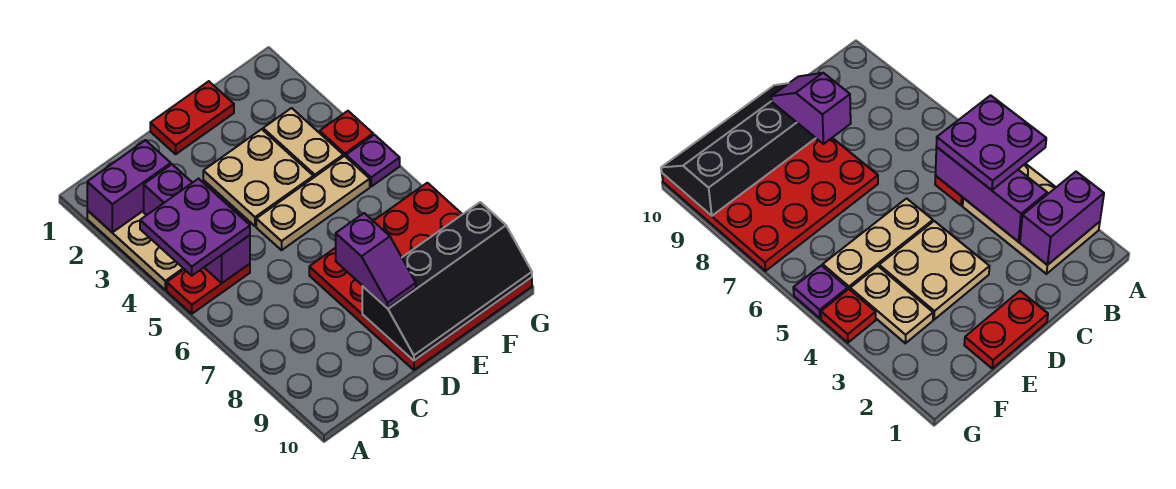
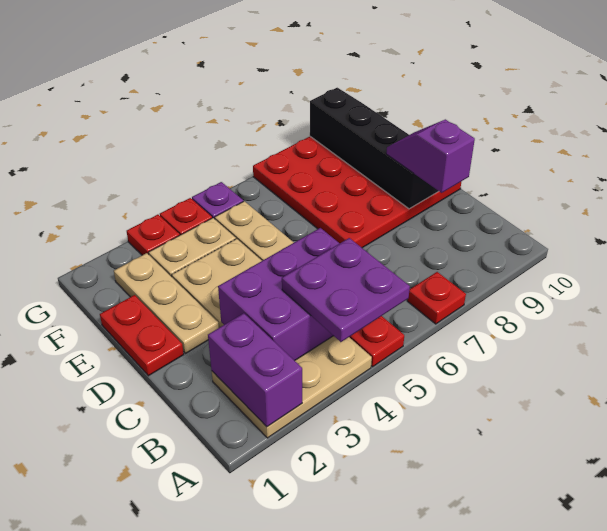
none -> red 1x1 plate [407,272,466,324]
purple 1x3 brick [144,164,250,283] -> purple 2x3 brick [218,228,339,361]
none -> tan 1x3 plate [114,253,219,354]
purple 1x2 slope [336,213,416,308] -> purple 1x2 slope turned to [386,119,475,193]
none -> red 1x1 plate [127,215,180,255]

